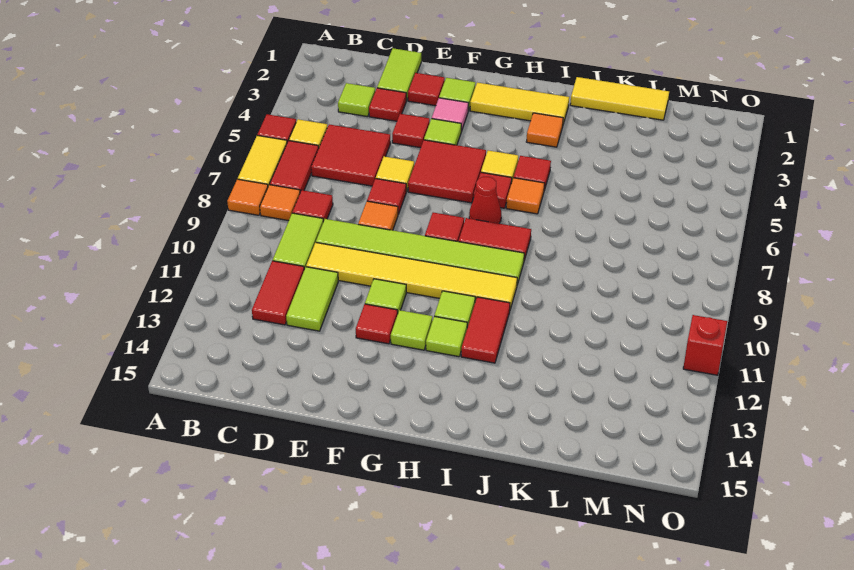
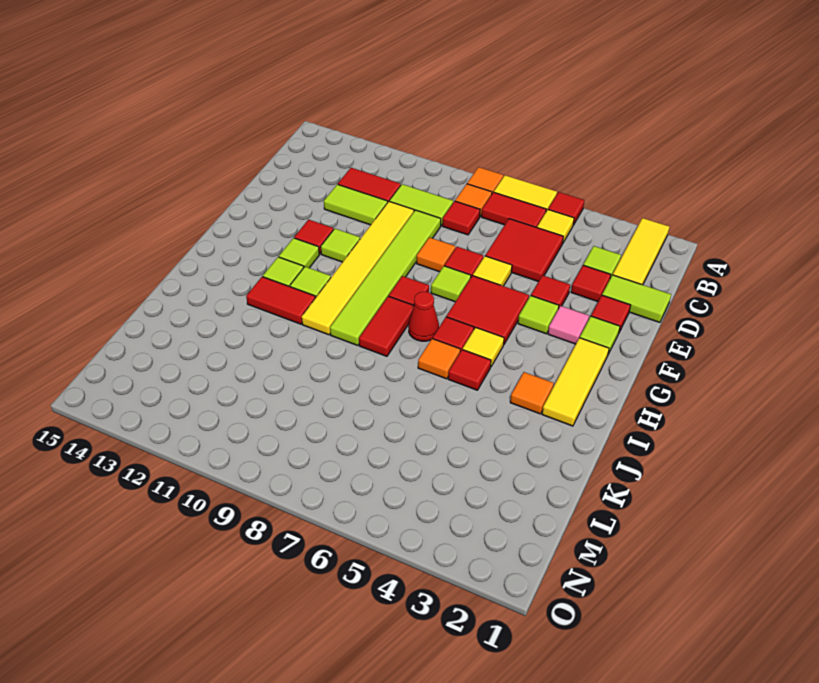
none -> lime 1x1 tile [431,266,471,302]
yellow 1x3 tile [570,77,669,120] -> yellow 1x3 tile moved to [613,218,669,285]
red 1x1 brick [683,315,727,375] -> none

